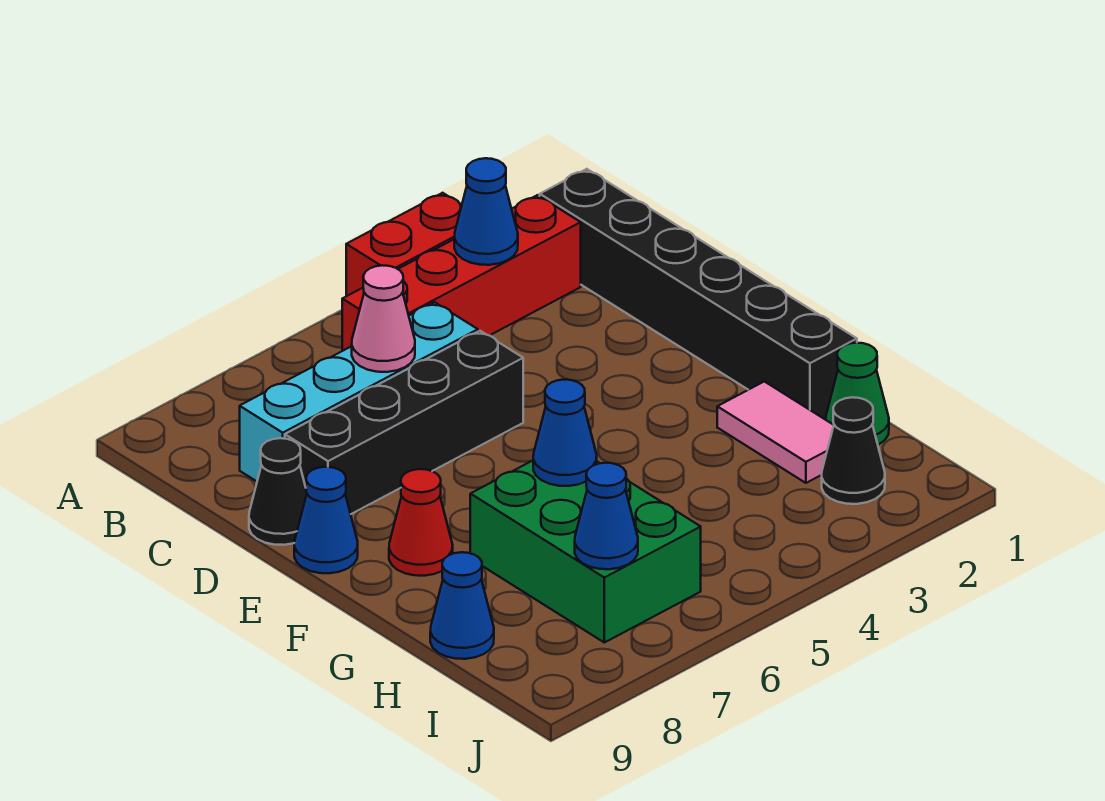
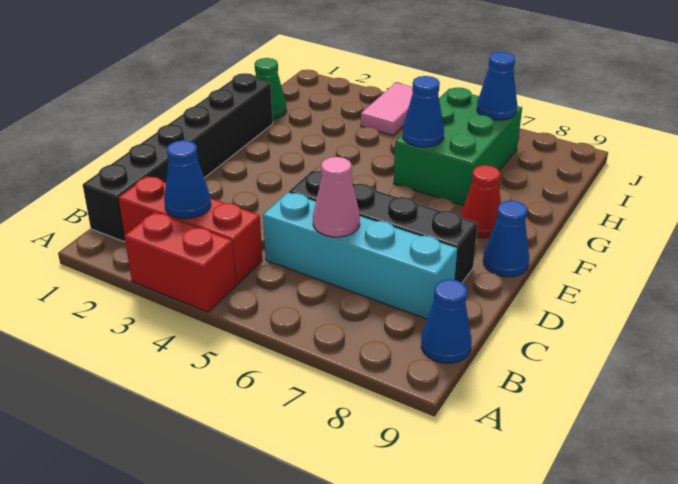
red 1x4 brick [342,195,581,351] -> red 1x3 brick [119,176,262,285]
black 1x1 cone [249,438,307,545] -> none
pink 1x2 tile [717,381,834,483] -> pink 1x2 tile moved to [361,83,413,135]
blue 1x1 cone [430,552,494,659] -> blue 1x1 cone moved to [421,279,472,363]
black 1x1 cone [822,397,885,504] -> none

